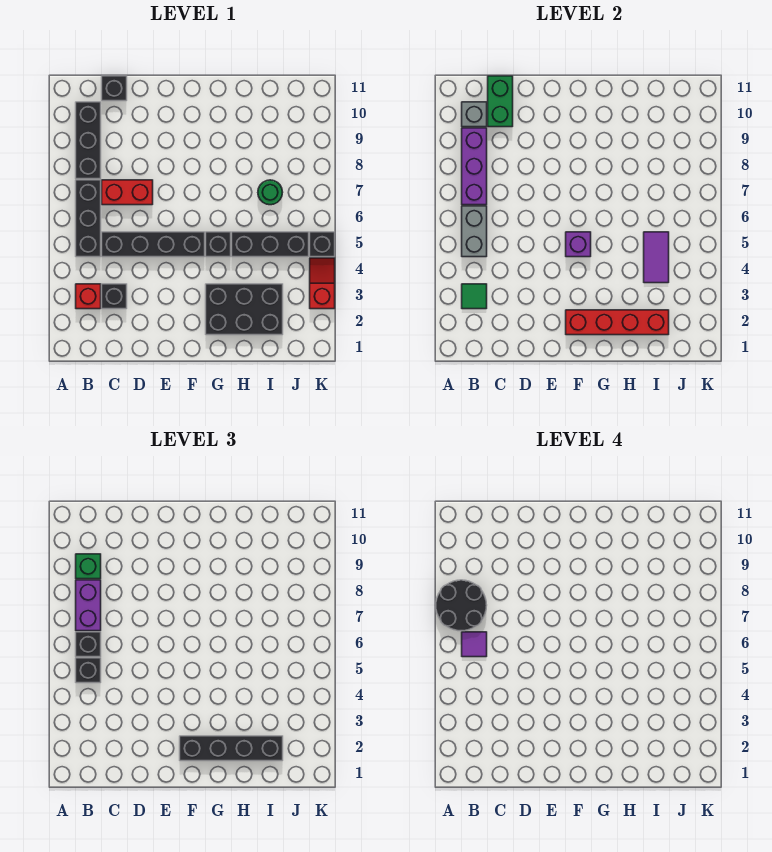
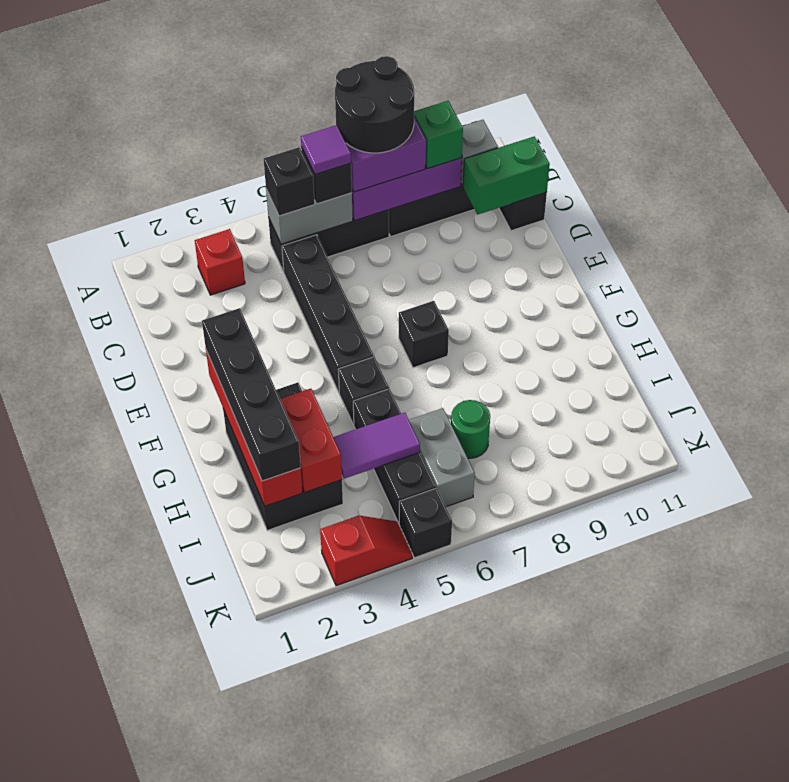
green 1x1 tile [462,284,487,309] -> none
black 1x1 brick [102,284,127,309] -> black 1x1 brick moved to [399,301,449,368]
red 1x2 brick [102,180,153,205] -> red 1x2 brick moved to [280,389,342,492]
purple 1x1 brick [566,232,591,257] -> none
none -> grey 1x2 brick [409,408,475,507]

